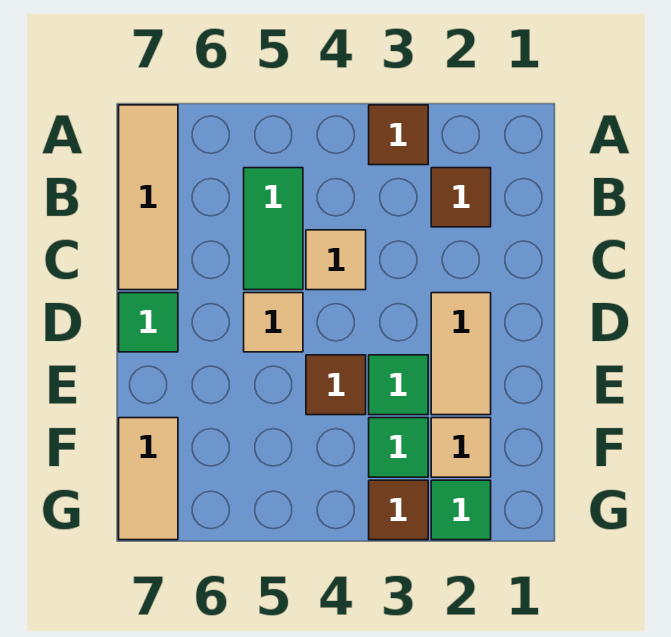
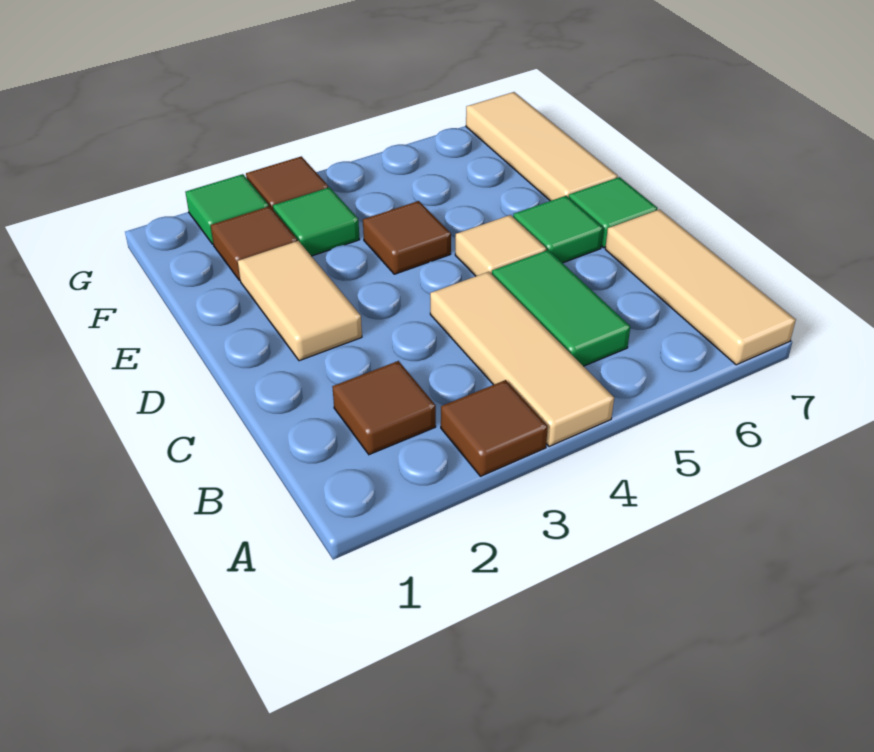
tan 1x1 tile [306,230,366,290] -> tan 1x3 tile [430,272,614,446]
green 1x1 tile [369,355,428,415] -> green 1x1 tile moved to [513,196,603,263]
tan 1x1 tile [431,418,491,477] -> brown 1x1 tile [211,206,297,280]
tan 1x2 tile [119,418,178,540] -> tan 1x3 tile [466,92,618,201]

